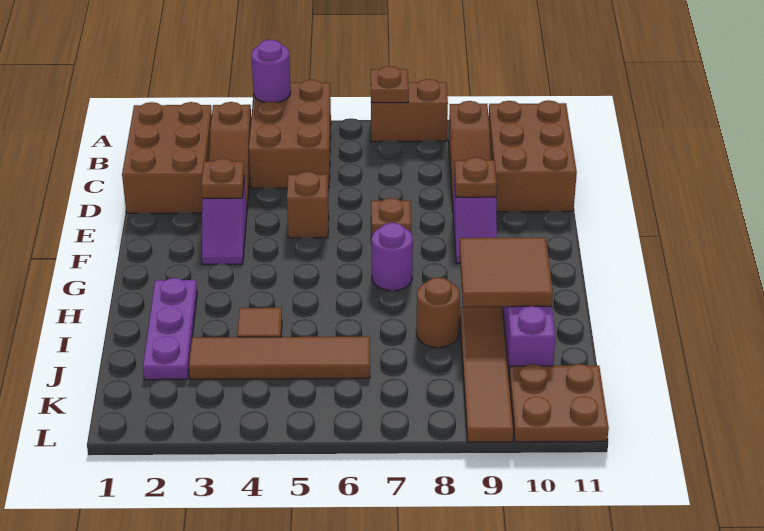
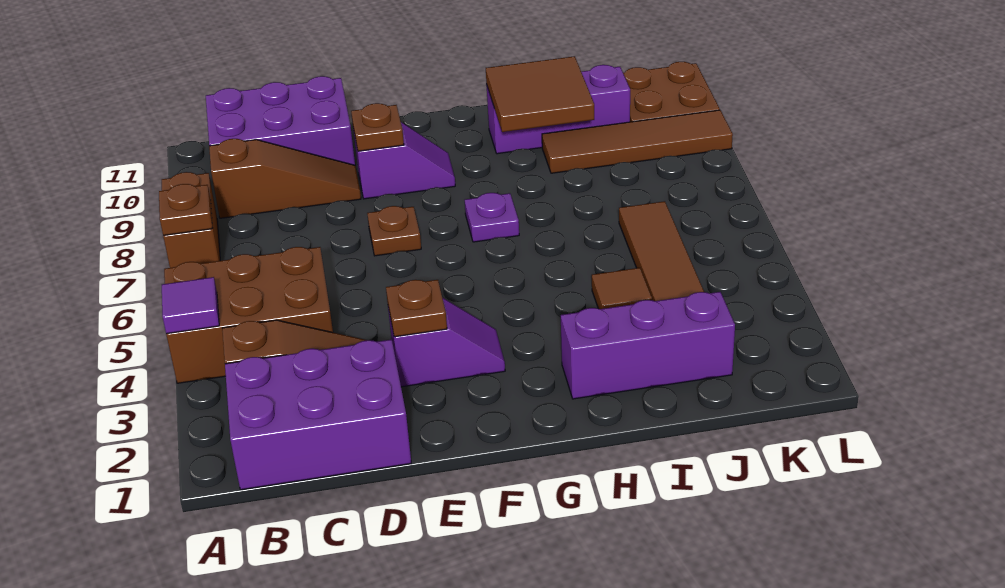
purple 1x1 round brick [251,40,291,103] -> purple 1x1 tile [162,277,219,334]
brown 2x3 brick [122,102,212,213] -> purple 2x3 brick [225,340,411,490]
brown 2x3 brick [489,100,577,212] -> purple 2x3 brick [206,76,355,165]
brown 1x1 brick [287,172,329,238] -> none
purple 1x1 round brick [372,223,413,291] -> purple 1x1 plate [465,193,519,242]
purple 1x3 plate [143,278,197,380] -> purple 1x3 brick [561,292,735,399]
brown 1x1 round brick [416,277,460,348] -> none

